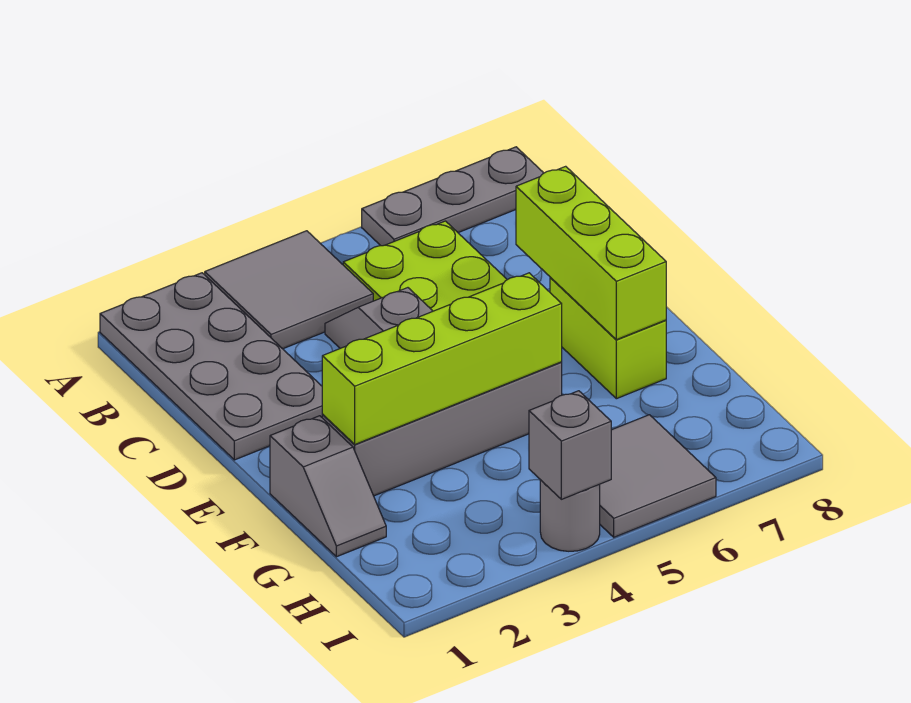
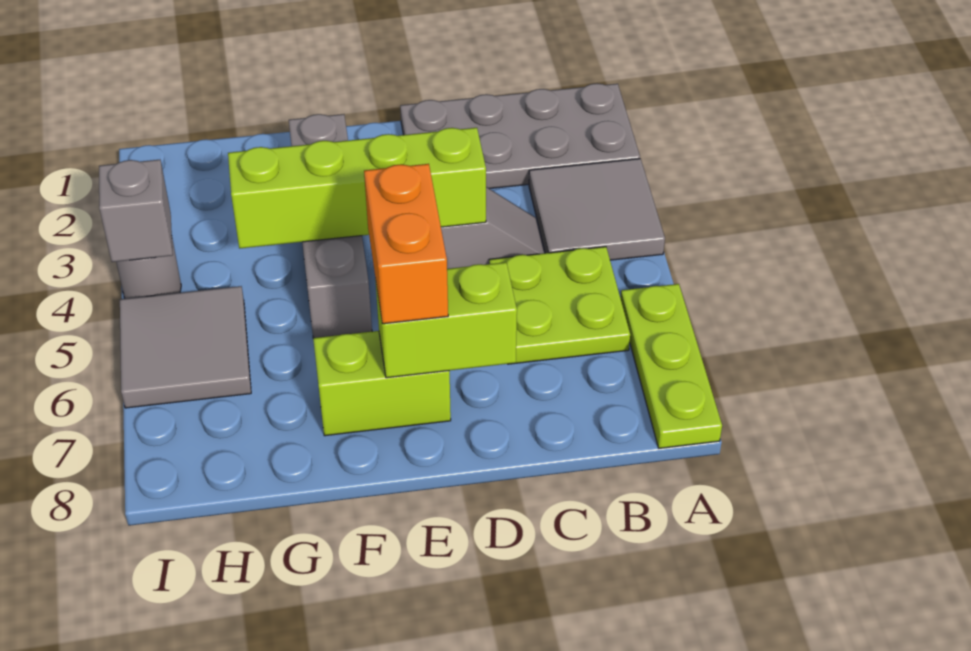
grey 1x3 plate [362,147,543,246] -> lime 1x3 plate [621,284,722,448]
lime 1x3 brick [516,166,666,340] -> lime 1x2 brick [375,262,517,378]
none -> orange 1x2 brick [364,164,448,324]
grey 1x2 slope [270,416,386,557] -> none
lime 1x4 brick [322,273,562,445] -> lime 1x4 brick turned to [228,128,486,249]

